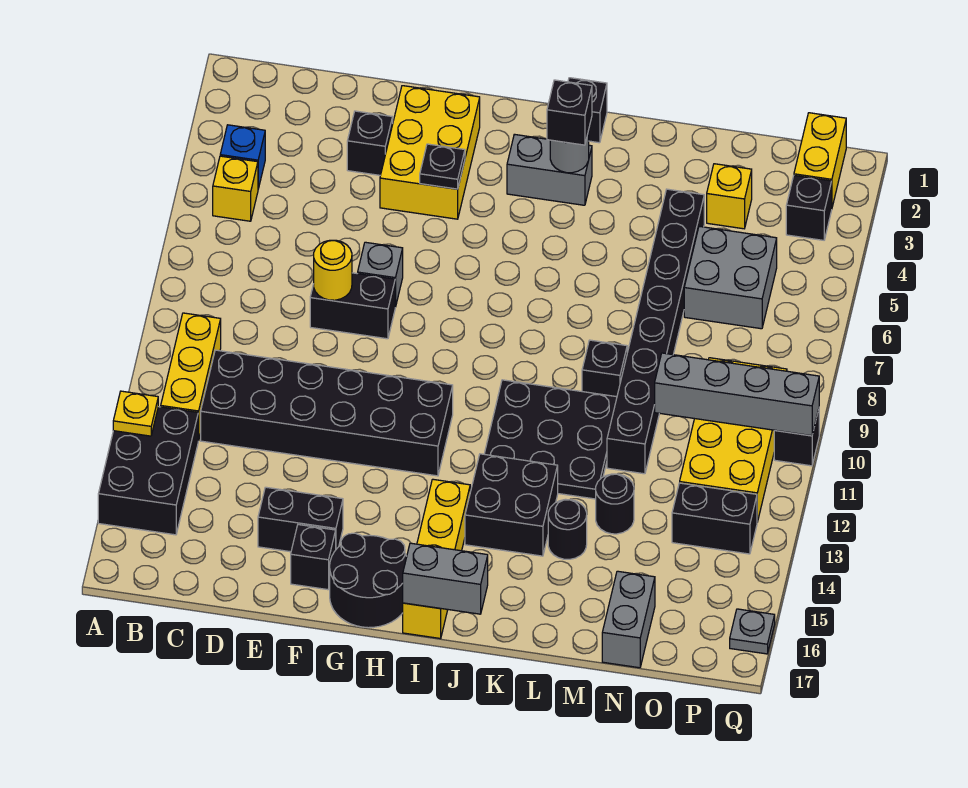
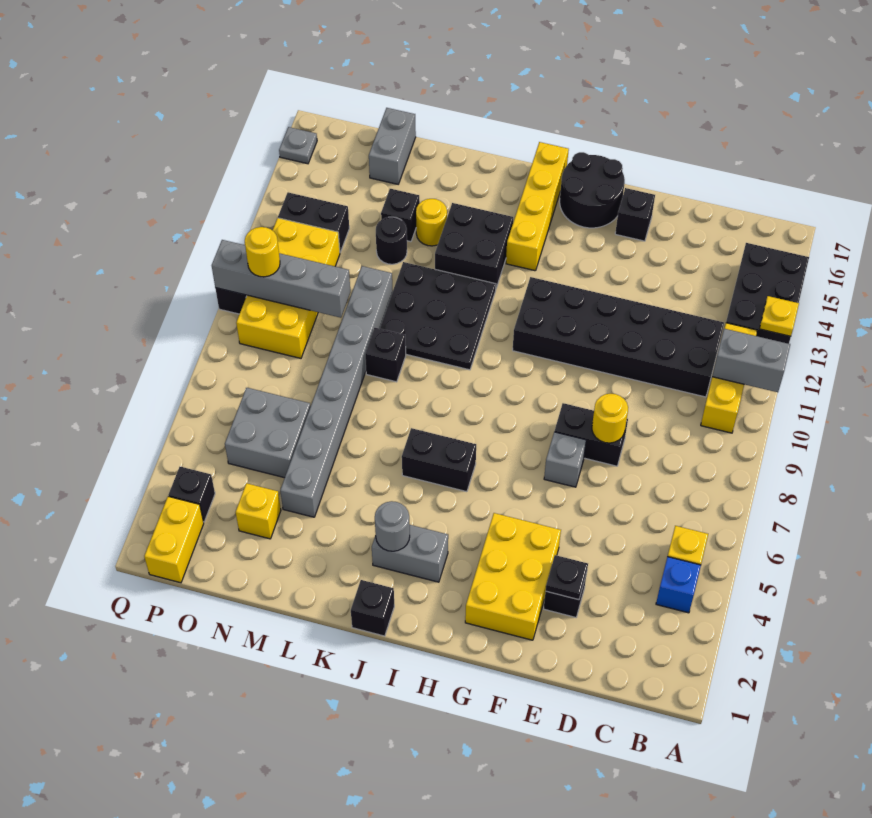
black 1x2 brick [258,487,343,552] -> black 1x2 brick moved to [402,428,476,492]
black 1x1 plate [420,144,465,189] -> black 1x1 plate moved to [546,555,588,600]
grey 1x2 brick [403,543,488,614] -> grey 1x2 brick moved to [712,329,790,392]
black 1x1 brick [547,80,592,145] -> black 1x1 brick moved to [381,189,420,242]
black 1x1 round brick [548,499,587,559] -> yellow 1x1 round brick [416,199,447,246]
black 1x8 brick [607,189,704,474] -> grey 1x8 brick [280,266,393,517]
none -> yellow 1x1 round brick [245,227,280,277]

